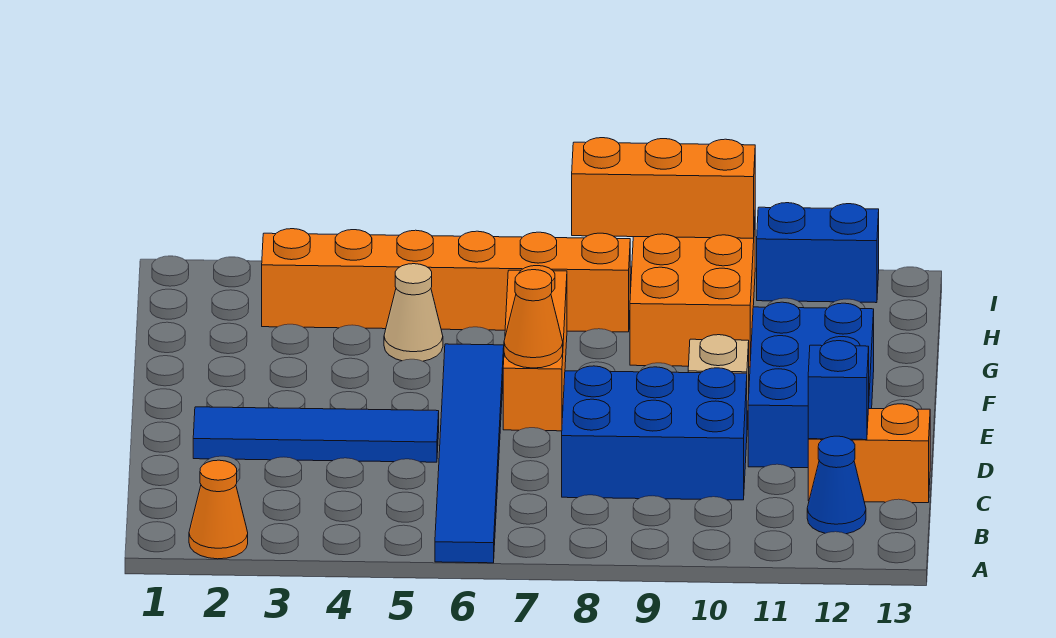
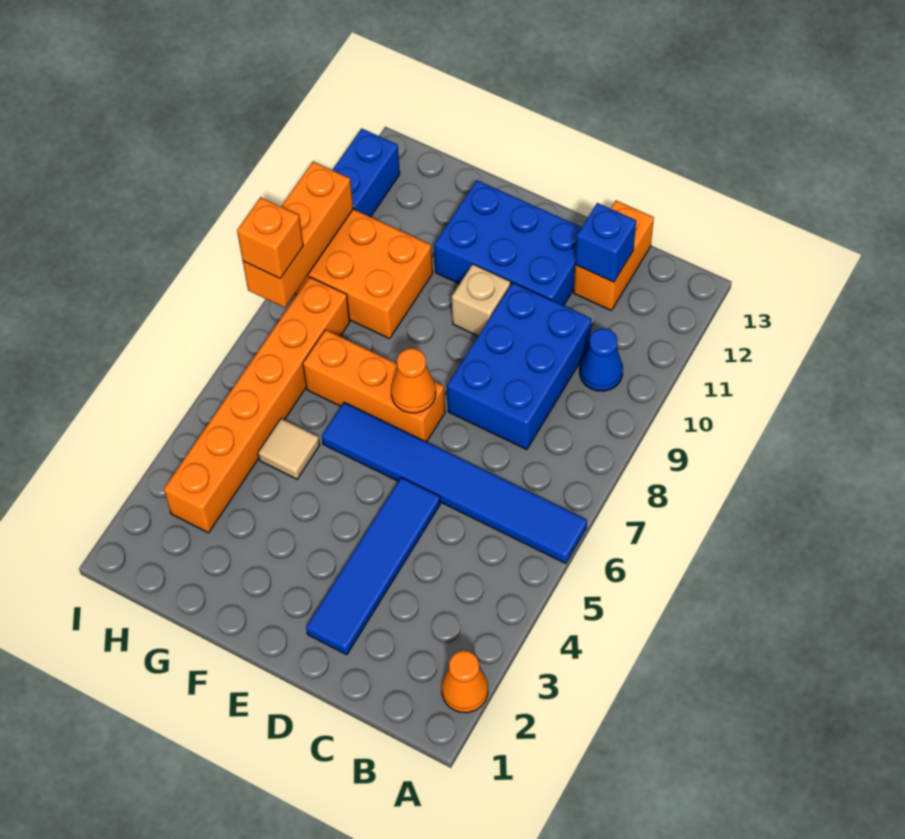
blue 1x1 cone [807,436,866,534] -> blue 1x1 cone moved to [580,328,623,391]
tan 1x1 cone [384,264,443,361] -> tan 1x1 tile [258,419,320,479]
none -> orange 1x1 brick [237,197,303,278]

